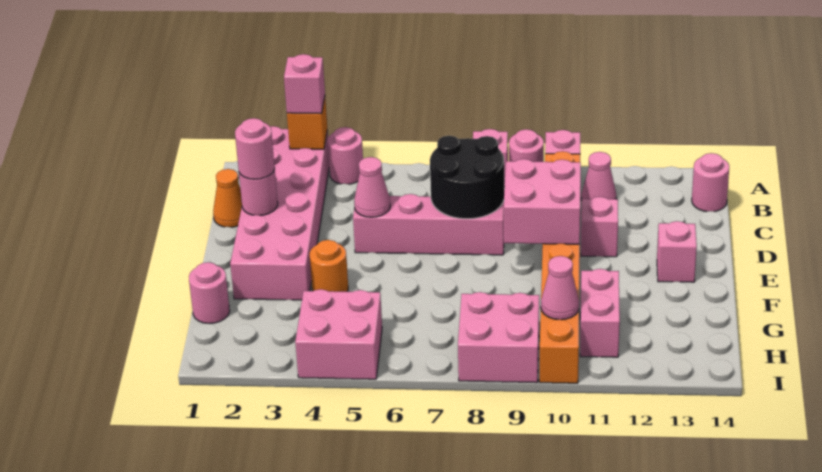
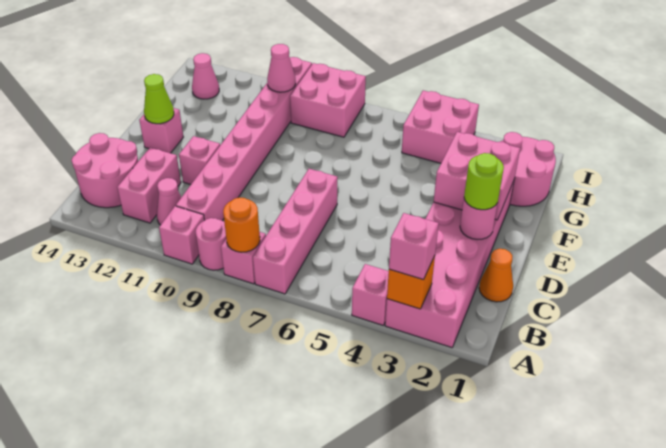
pink 1x1 round brick [328,127,363,184] -> pink 1x1 brick [352,264,389,325]
orange 1x8 brick [539,151,580,383] -> pink 1x8 brick [176,57,312,221]
pink 1x1 round brick [692,153,729,212] -> pink 2x2 round brick [71,133,138,208]
black 2x2 round brick [430,136,504,219] -> none
pink 1x1 round brick [235,118,275,179] -> lime 1x1 round brick [464,153,504,210]
pink 1x4 brick [353,194,504,255] -> pink 1x4 brick turned to [253,169,338,294]
pink 1x1 cone [354,157,390,217] -> pink 1x1 cone moved to [192,53,219,99]
pink 2x2 brick [504,159,581,244] -> pink 2x2 brick moved to [434,132,520,220]
none -> lime 1x1 cone [144,74,174,124]
orange 1x1 round brick [309,240,348,292] -> orange 1x1 round brick moved to [223,197,260,252]
pink 1x1 round brick [189,262,230,324] -> pink 2x2 round brick [501,132,556,206]
pink 1x2 brick [580,269,620,357] -> pink 1x2 brick moved to [117,148,181,223]

